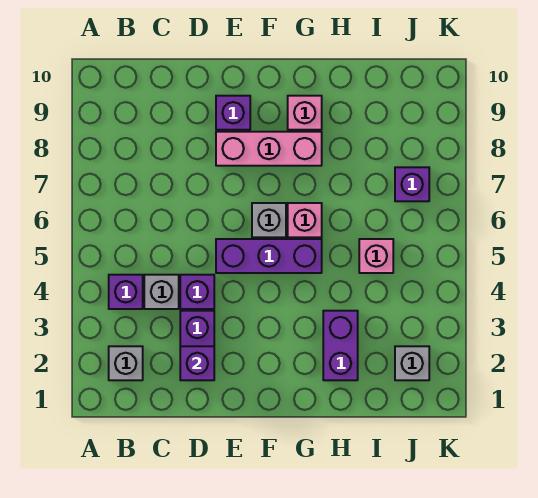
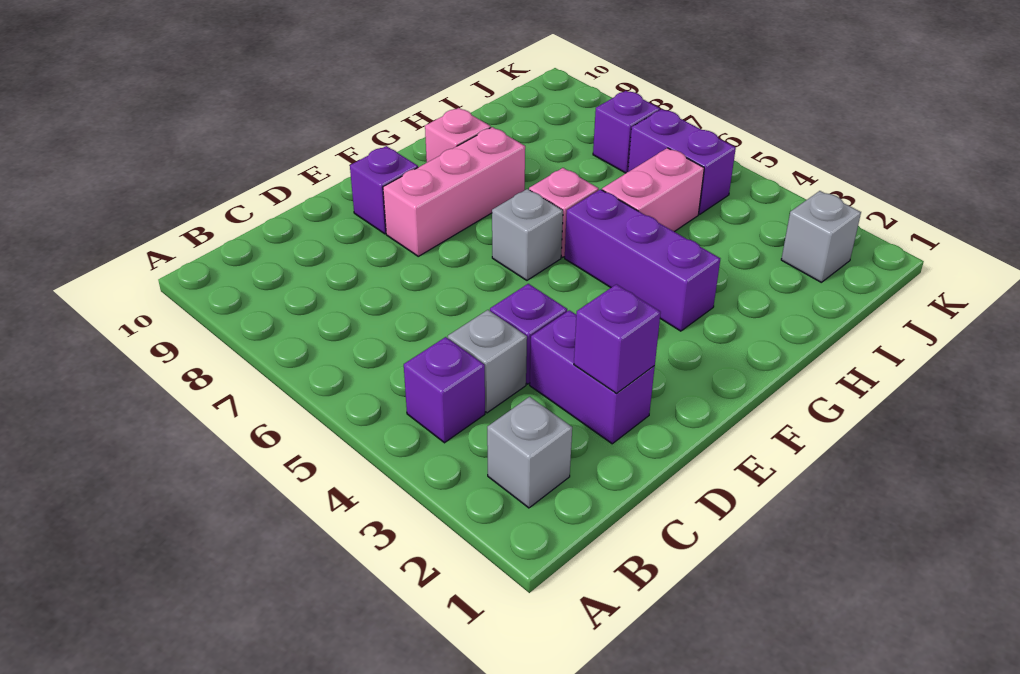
purple 1x3 brick [216,239,322,273] -> purple 1x3 brick turned to [565,189,720,331]
purple 1x2 brick [323,311,358,380] -> purple 1x2 brick moved to [628,109,736,214]
pink 1x1 brick [359,239,393,273] -> pink 1x2 brick [602,148,704,232]

